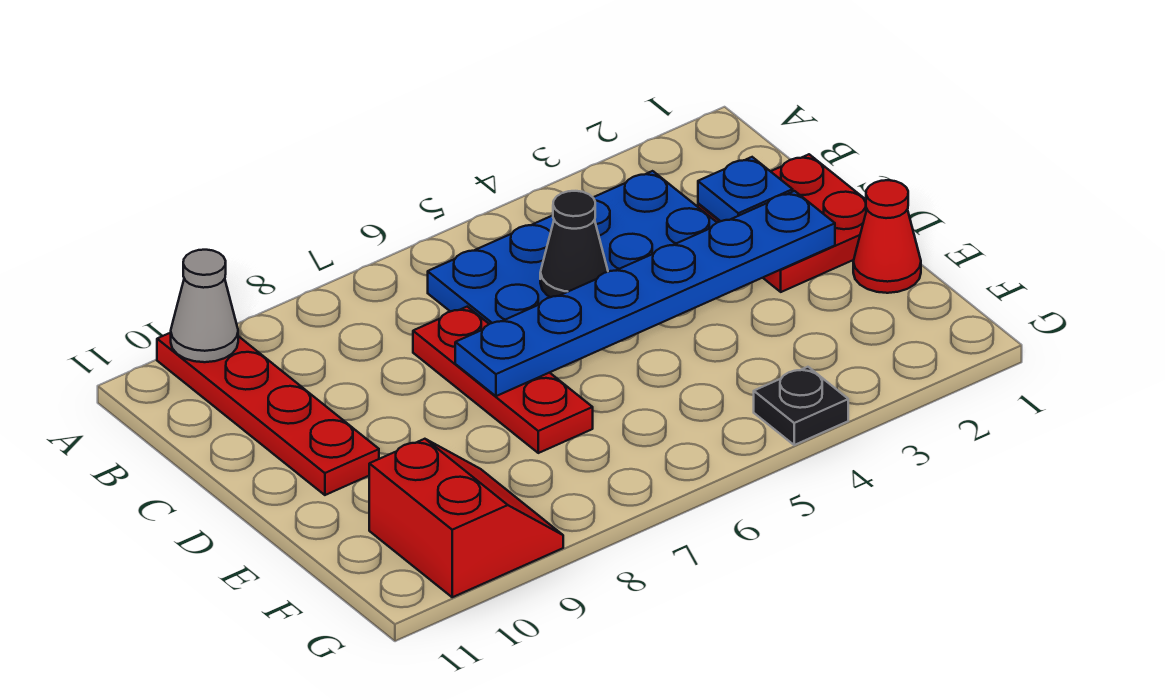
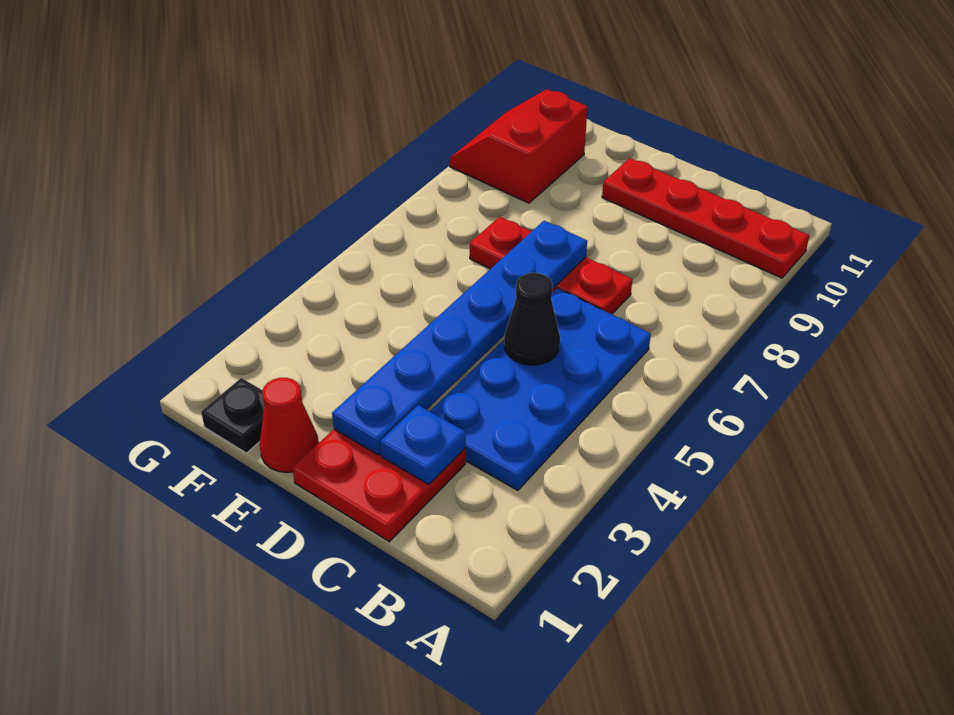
grey 1x1 cone [171,250,238,362] -> none
red 2x2 slope [369,439,563,597] -> red 2x2 slope turned to [450,89,588,203]
black 1x1 plate [754,367,848,445] -> black 1x1 plate moved to [201,378,265,453]

